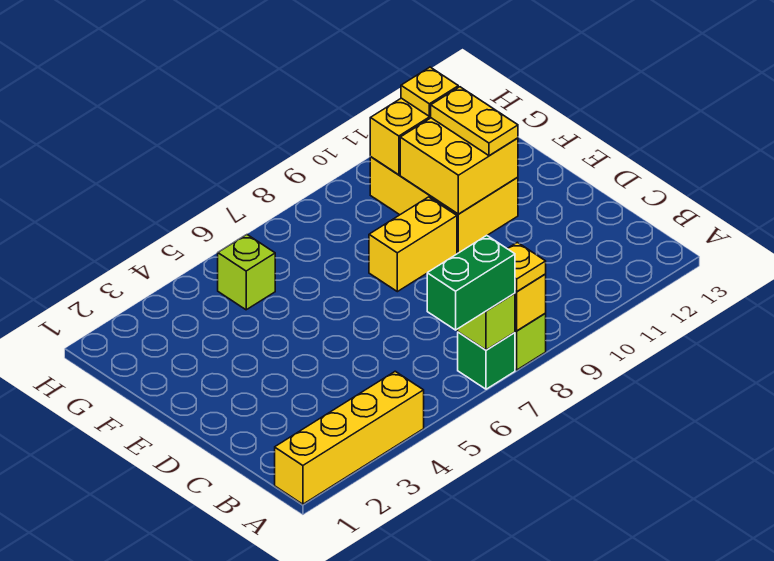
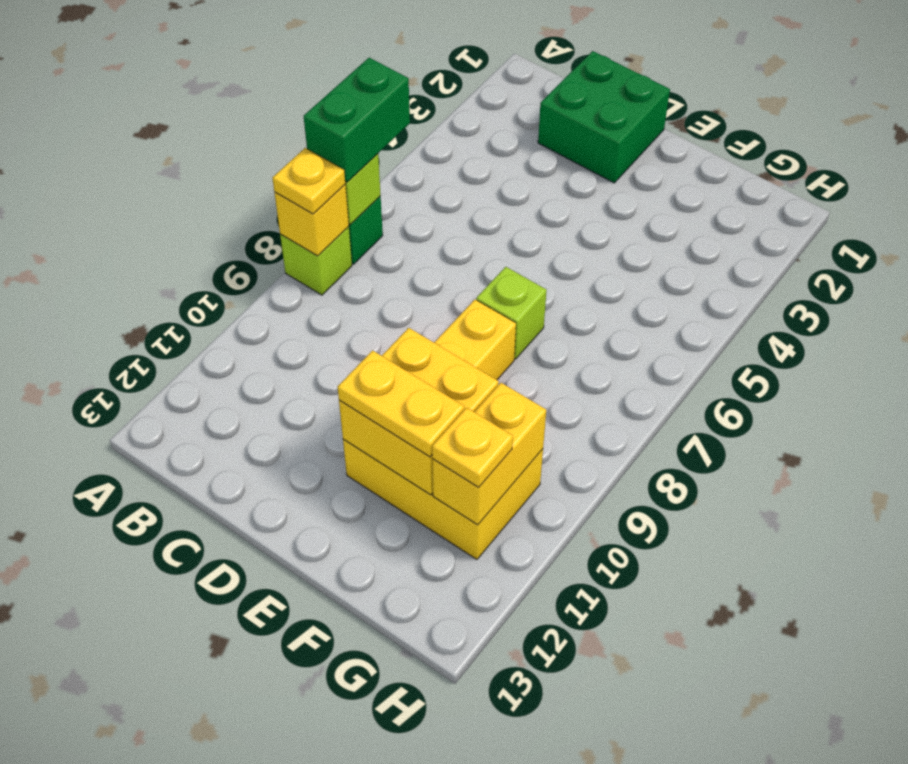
yellow 1x4 brick [275,371,424,504] -> none
none -> green 2x2 brick [538,51,670,183]
lime 1x1 brick [218,235,275,310] -> lime 1x1 brick moved to [476,267,547,359]

